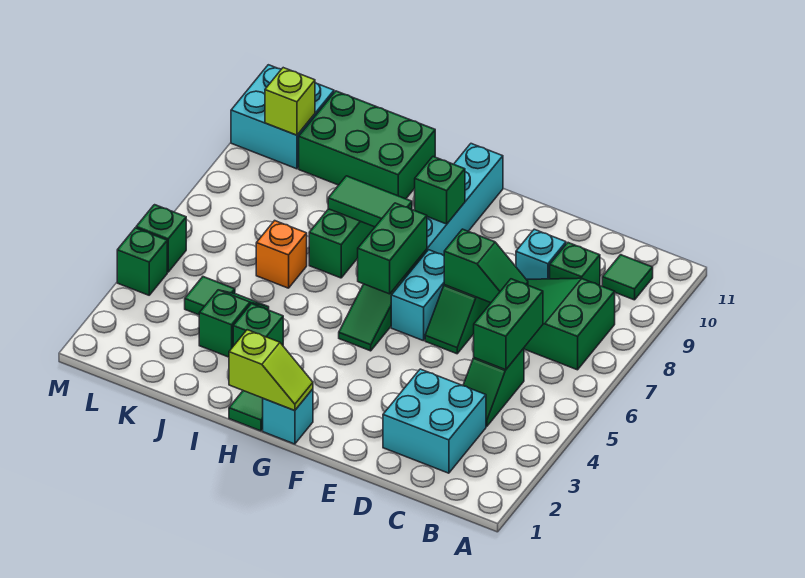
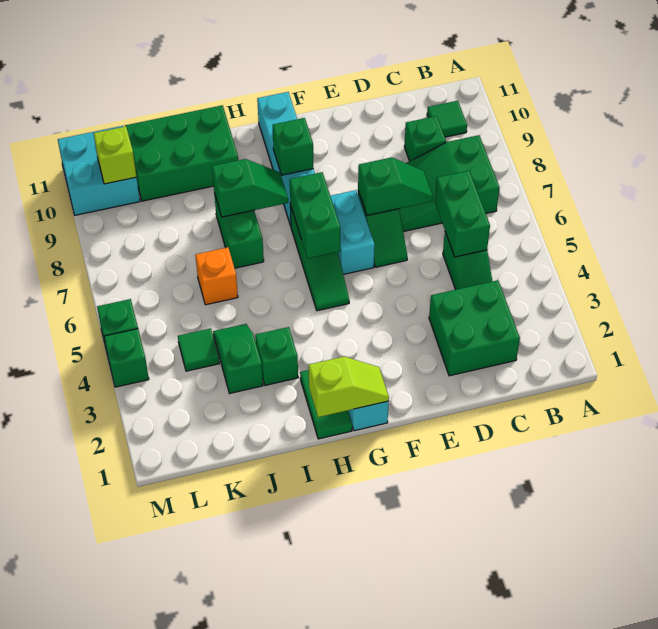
cyan 2x2 brick [383,369,486,473] -> green 2x2 brick [429,280,520,376]
cyan 1x1 brick [516,229,566,279] -> none
green 1x2 tile [328,176,412,227] -> green 1x2 slope [212,159,288,217]

